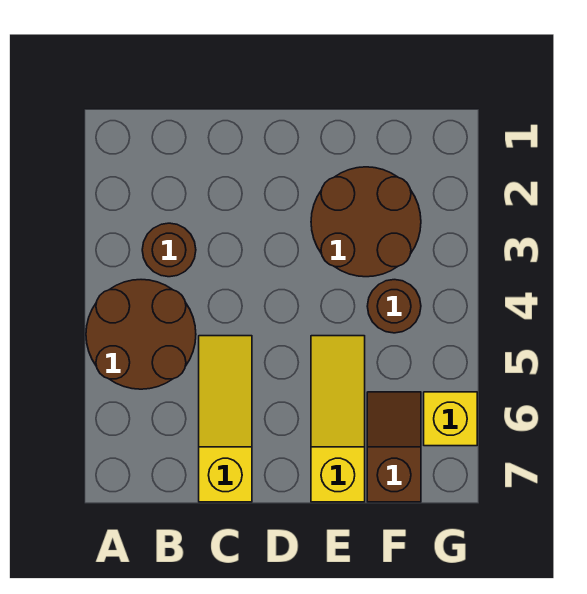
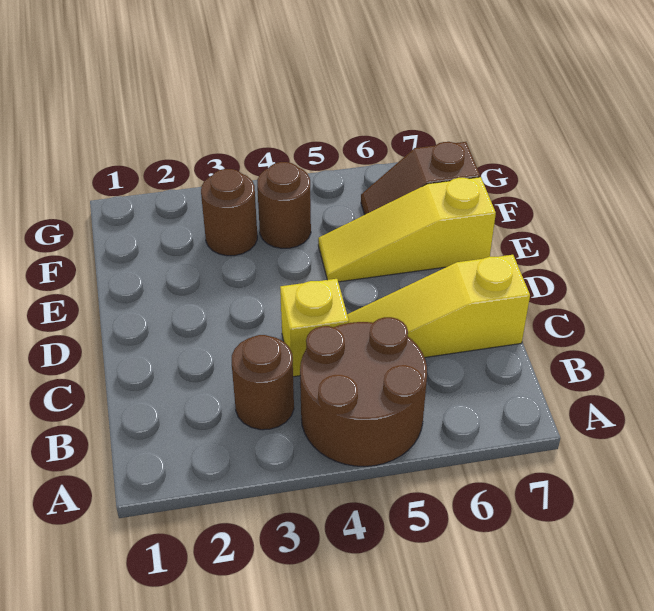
brown 2x2 round brick [311,167,421,277] -> brown 1x1 round brick [201,169,257,256]
yellow 1x1 brick [424,392,477,446] -> yellow 1x1 brick moved to [280,279,349,377]

